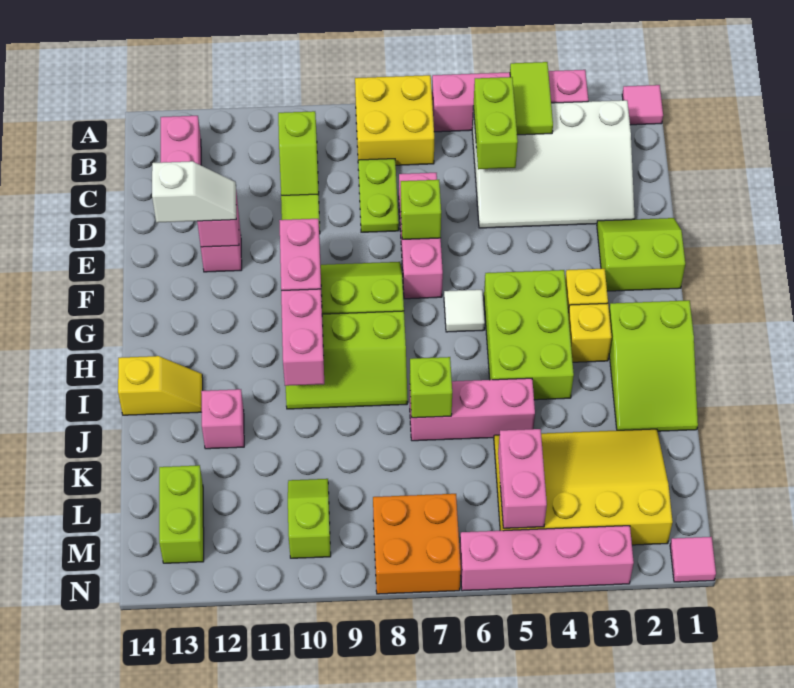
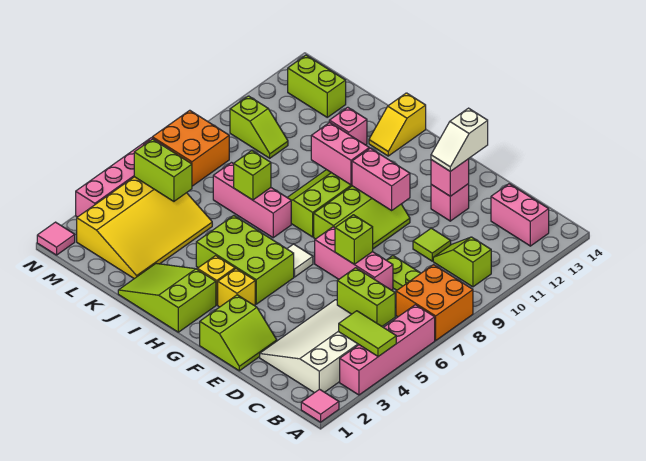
yellow 2x2 brick [355,75,434,165] -> orange 2x2 brick [396,265,473,340]
pink 1x3 brick [410,378,535,441] -> pink 1x3 brick turned to [213,163,291,238]
pink 1x2 brick [498,429,547,528] -> lime 1x2 brick [134,139,192,201]

